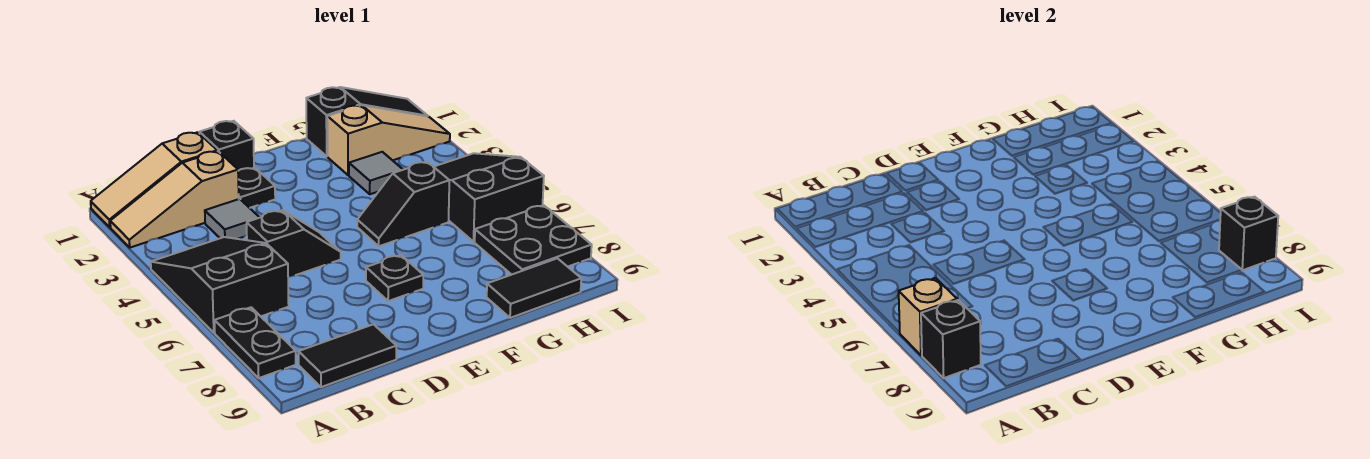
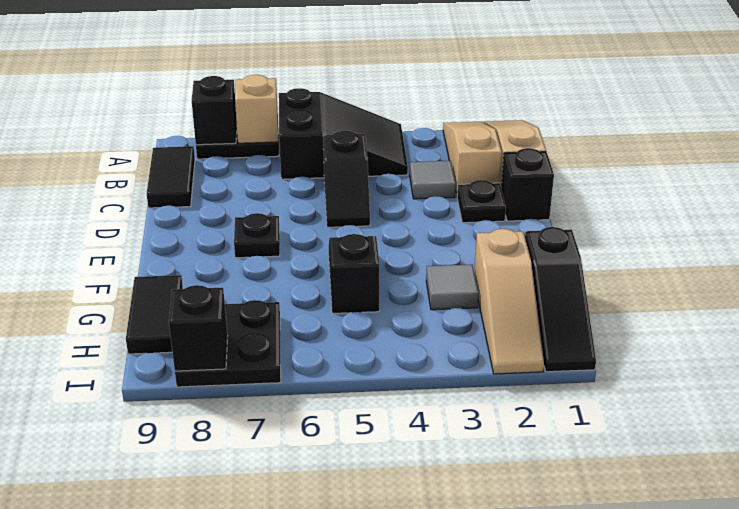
black 2x3 slope [434,153,544,242] -> none

